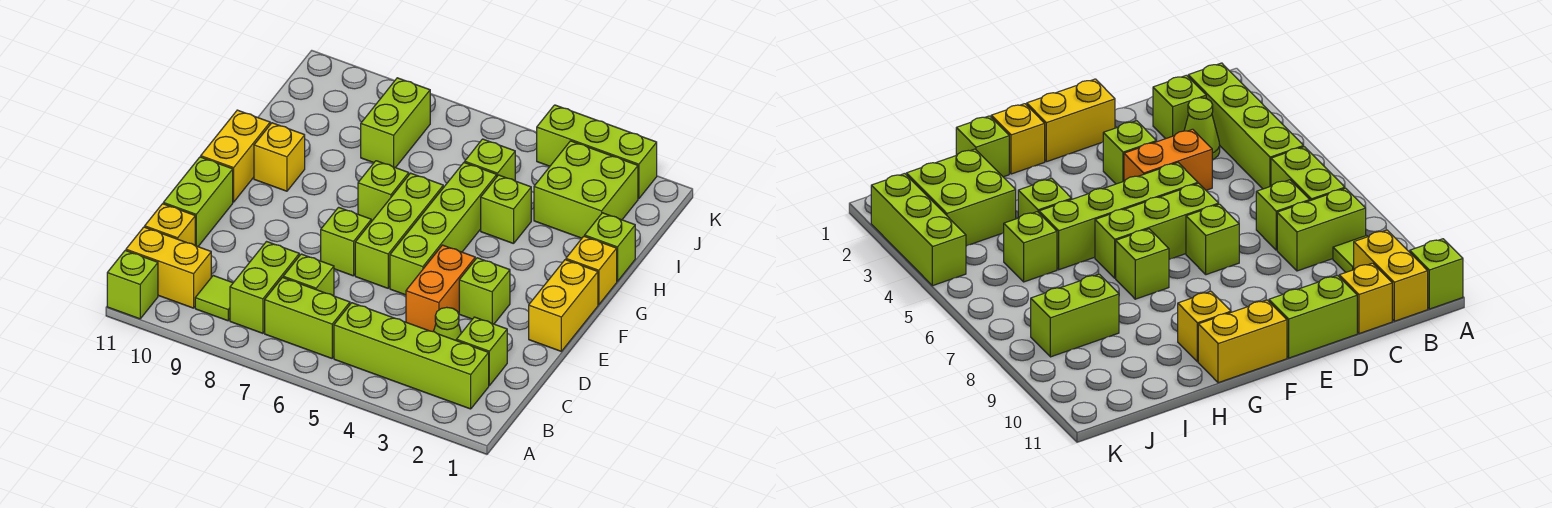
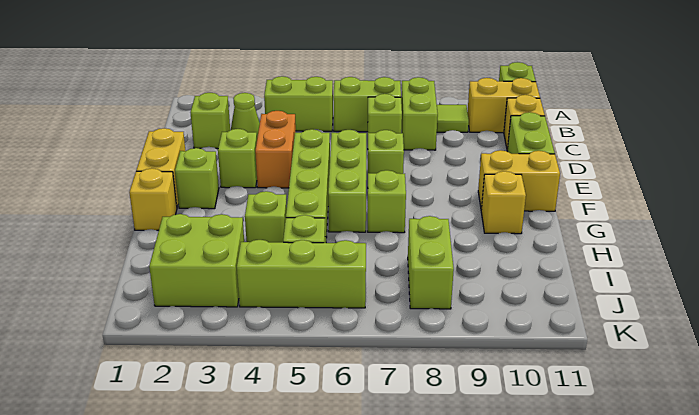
lime 1x4 brick [334,303,489,409] -> lime 1x2 brick [264,76,333,131]
yellow 1x2 brick [201,110,270,202] -> yellow 1x2 brick turned to [478,150,560,211]
lime 1x1 brick [585,213,635,281] -> lime 1x1 brick moved to [175,148,219,209]
lime 1x3 brick [537,105,657,199] -> lime 1x3 brick moved to [237,240,366,308]

